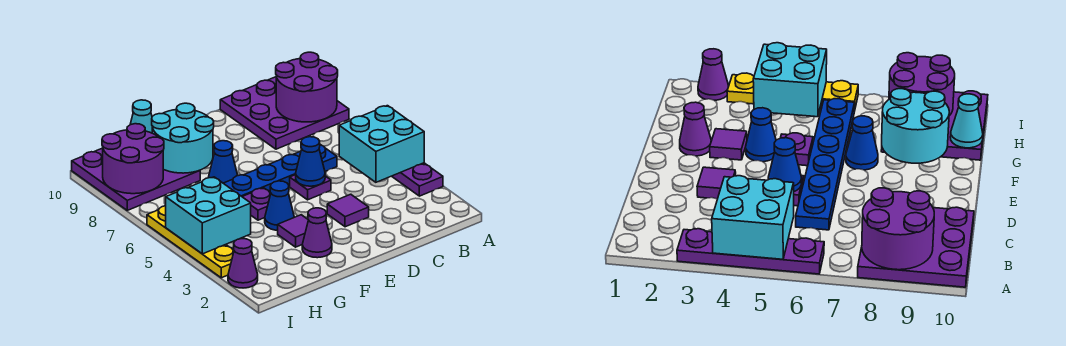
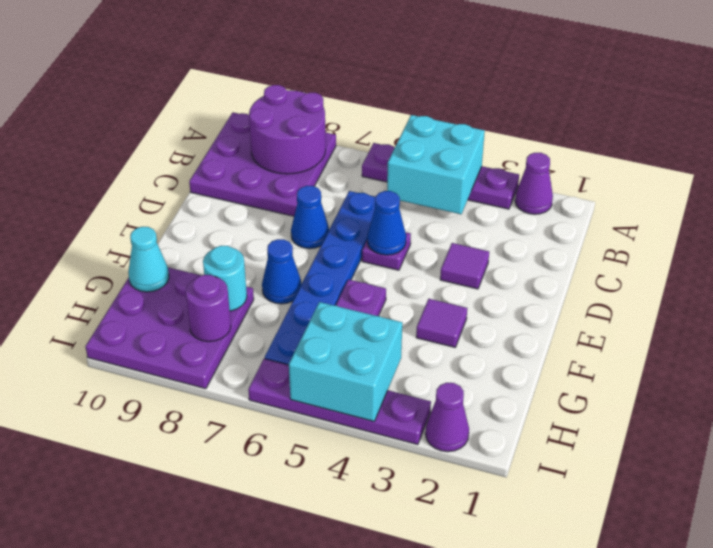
purple 1x1 cone [302,208,332,258] -> purple 1x1 cone moved to [515,153,553,214]
blue 1x1 cone [265,181,294,230] -> blue 1x1 cone moved to [291,186,329,249]
cyan 2x2 round brick [152,103,214,173] -> cyan 1x1 round brick [203,246,247,311]
purple 2x2 round brick [102,124,164,194] -> purple 1x1 round brick [186,275,231,342]
yellow 1x4 plate [147,206,234,278] -> purple 1x4 plate [248,359,431,445]

